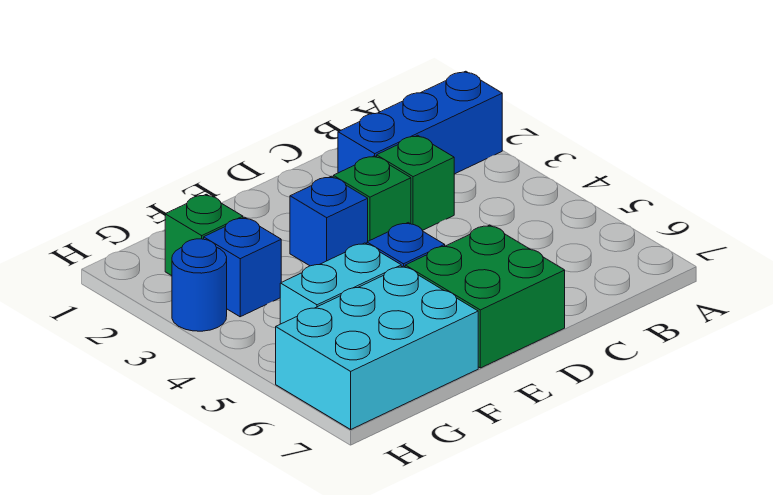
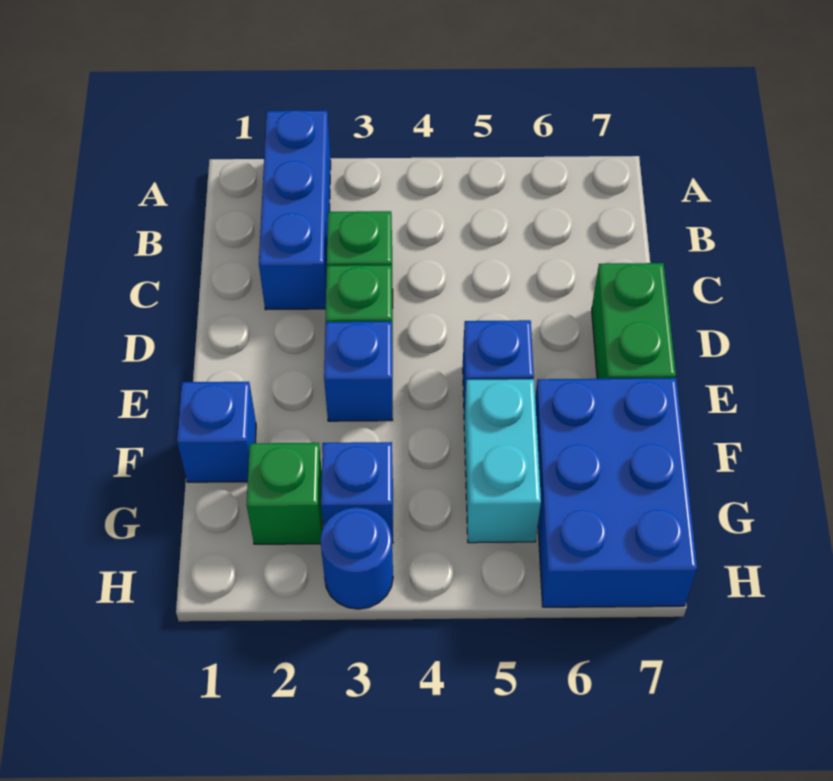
green 2x2 brick [405,225,565,368] -> green 1x2 brick [592,263,676,379]
none -> blue 1x1 brick [177,382,256,482]
cyan 2x3 brick [276,266,478,429] -> blue 2x3 brick [535,378,697,607]

